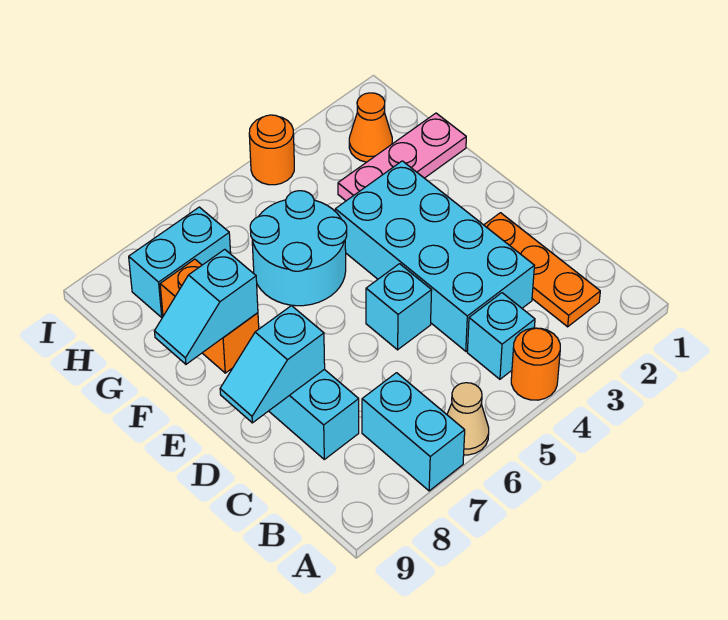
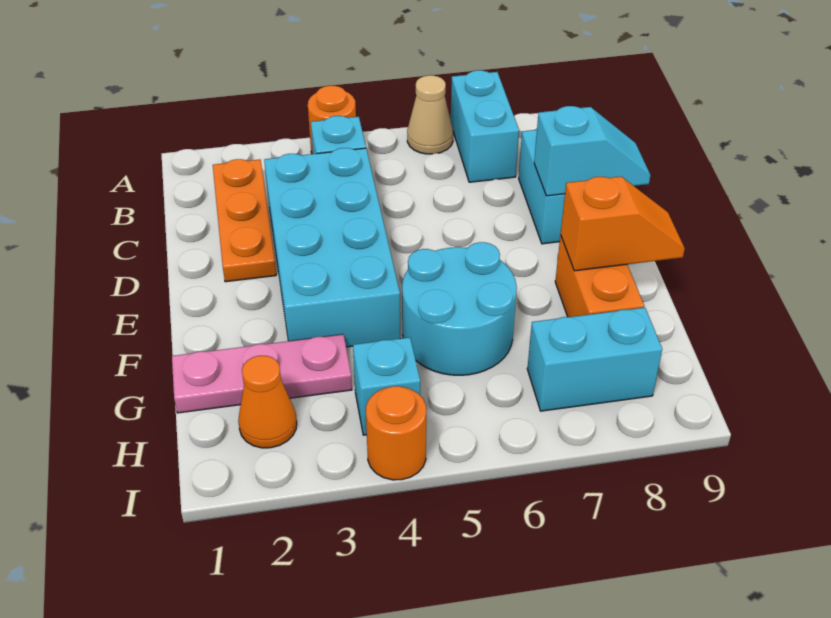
cyan 1x1 brick [366,264,432,350] -> cyan 1x1 brick moved to [353,337,420,435]
cyan 1x2 slope [154,249,258,364] -> orange 1x2 slope [561,177,685,271]

